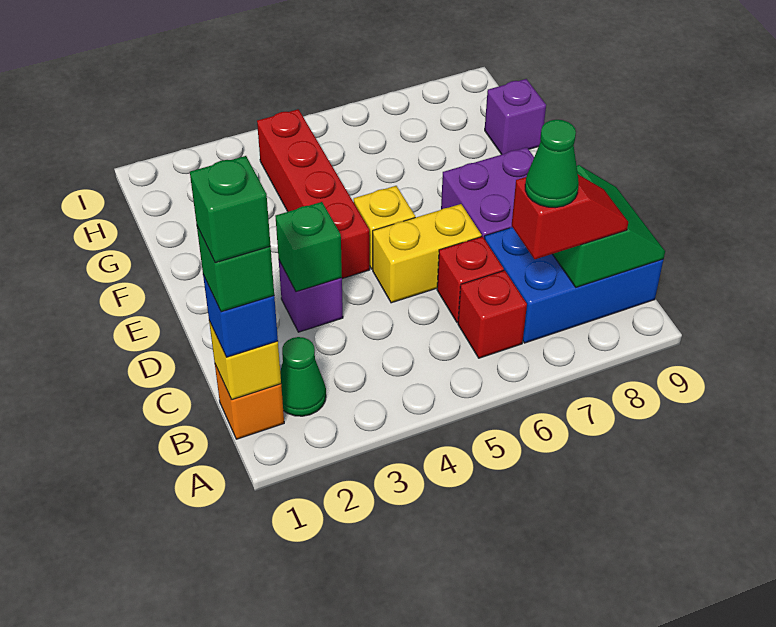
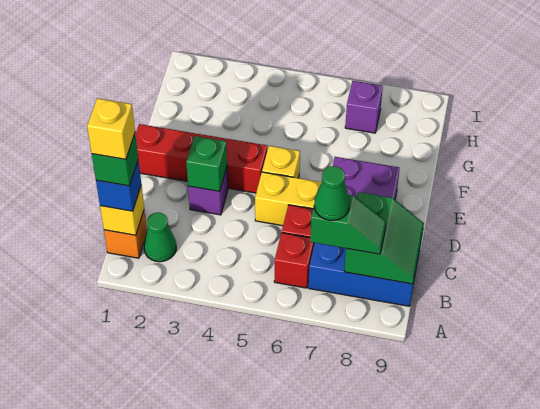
green 1x1 brick [190,156,271,263] -> yellow 1x1 brick [87,98,135,159]
red 1x2 slope [512,174,628,259] -> green 1x2 slope [310,189,386,254]
red 1x4 brick [257,109,370,279] -> red 1x4 brick turned to [136,124,267,193]
purple 1x1 brick [485,79,546,155] -> purple 1x1 brick moved to [345,81,383,133]

